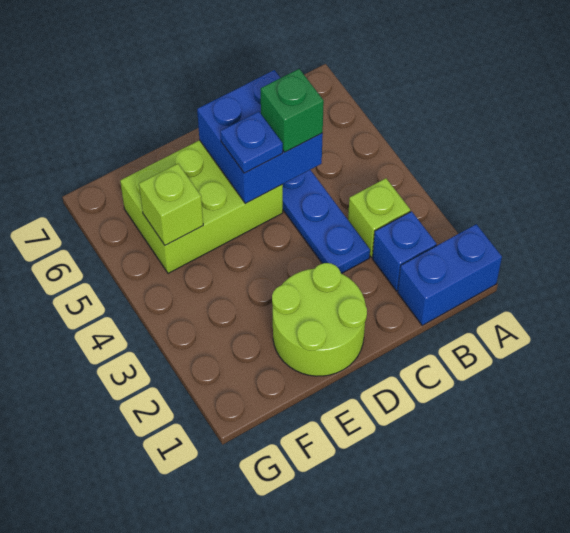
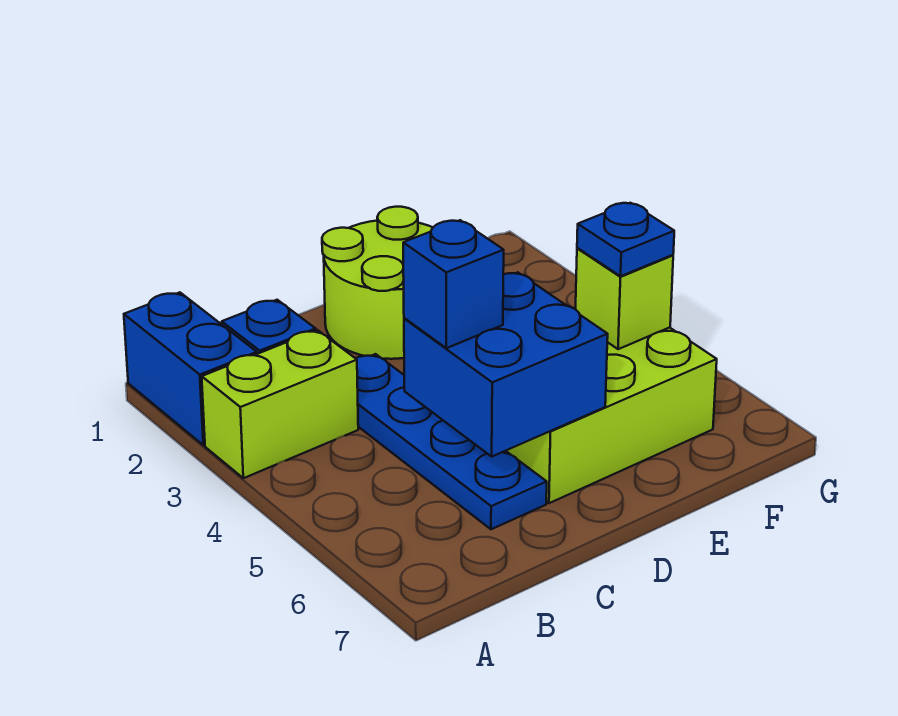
blue 1x2 brick [398,224,502,326] -> blue 1x2 brick turned to [124,292,257,445]
lime 1x1 brick [348,178,410,257] -> lime 1x2 brick [202,330,358,478]
green 1x1 brick [261,69,324,152] -> blue 1x1 brick [403,220,504,348]
blue 1x1 plate [220,112,283,173] -> blue 1x1 plate moved to [577,203,674,276]

